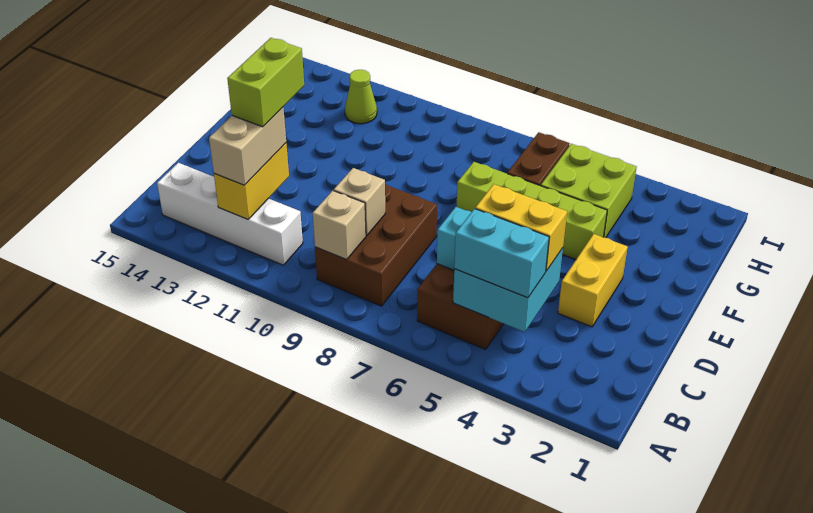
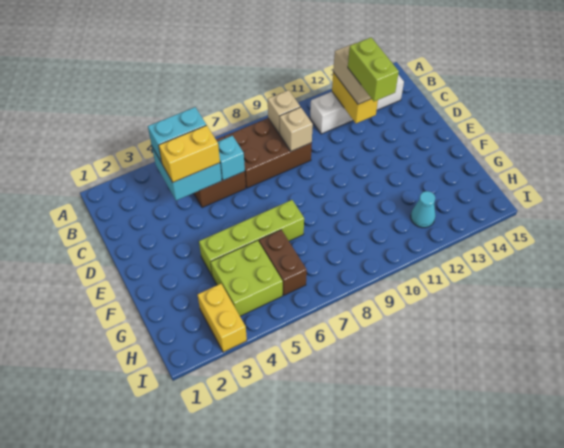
brown 2x3 brick [315,184,437,306] -> brown 2x3 brick turned to [224,118,312,188]
yellow 1x2 brick [558,234,628,327] -> yellow 1x2 brick moved to [198,284,247,352]
lime 1x1 cone [345,70,377,124] -> cyan 1x1 cone [411,191,435,228]

